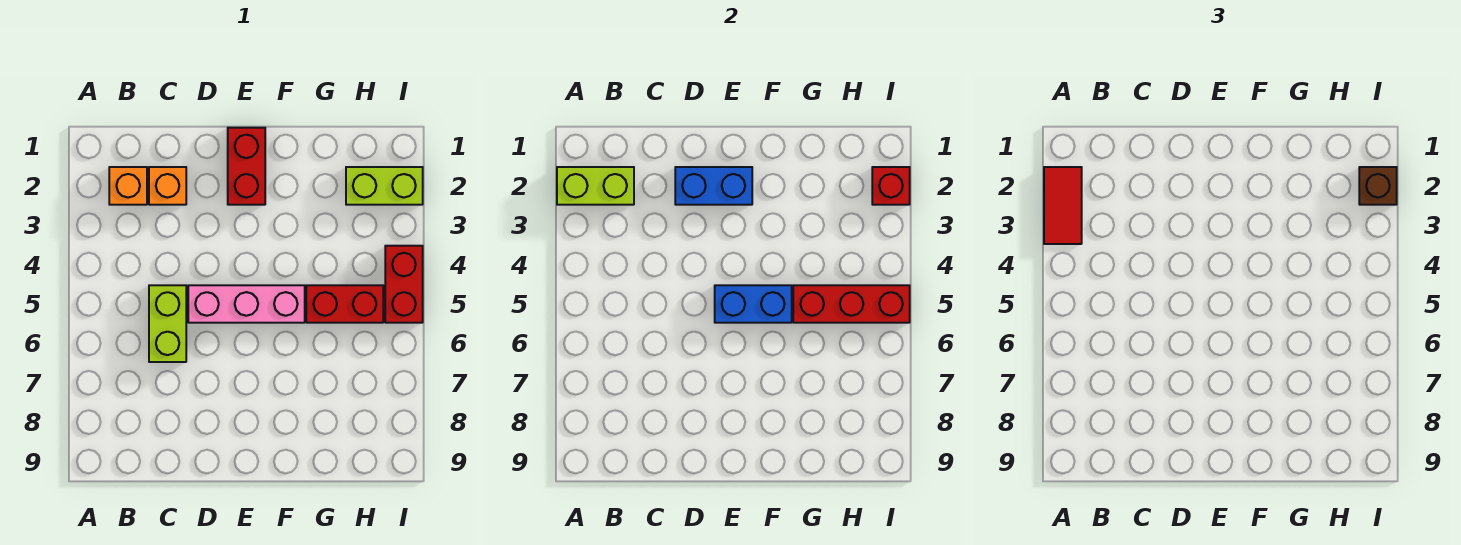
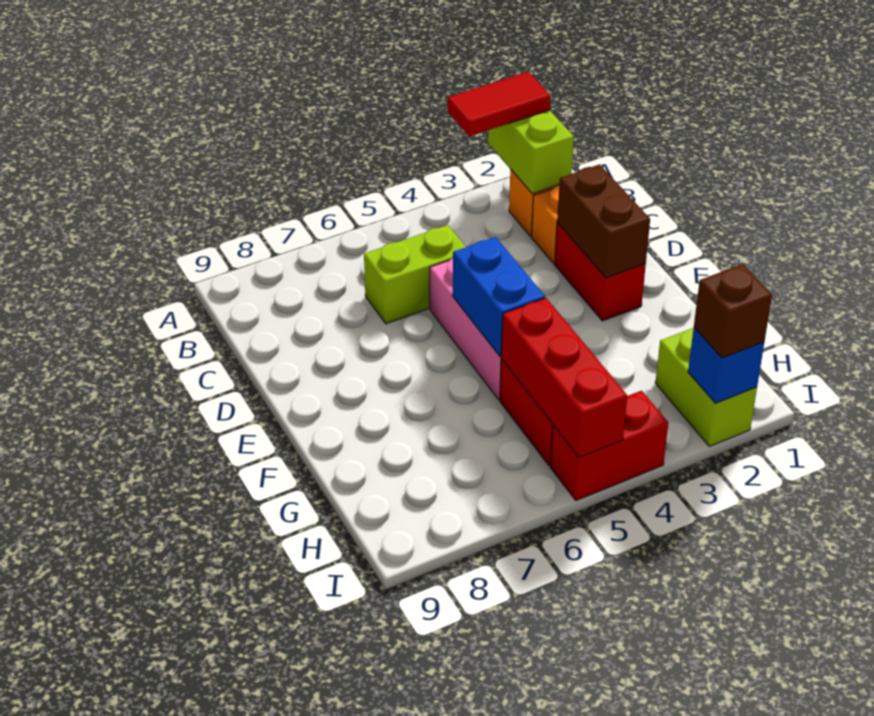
blue 1x2 brick [675,167,752,205] -> brown 1x2 brick [557,164,650,278]
red 1x2 brick [228,128,265,205] -> red 1x2 brick turned to [555,223,646,321]
red 1x1 brick [872,167,910,205] -> blue 1x1 brick [688,328,764,403]

